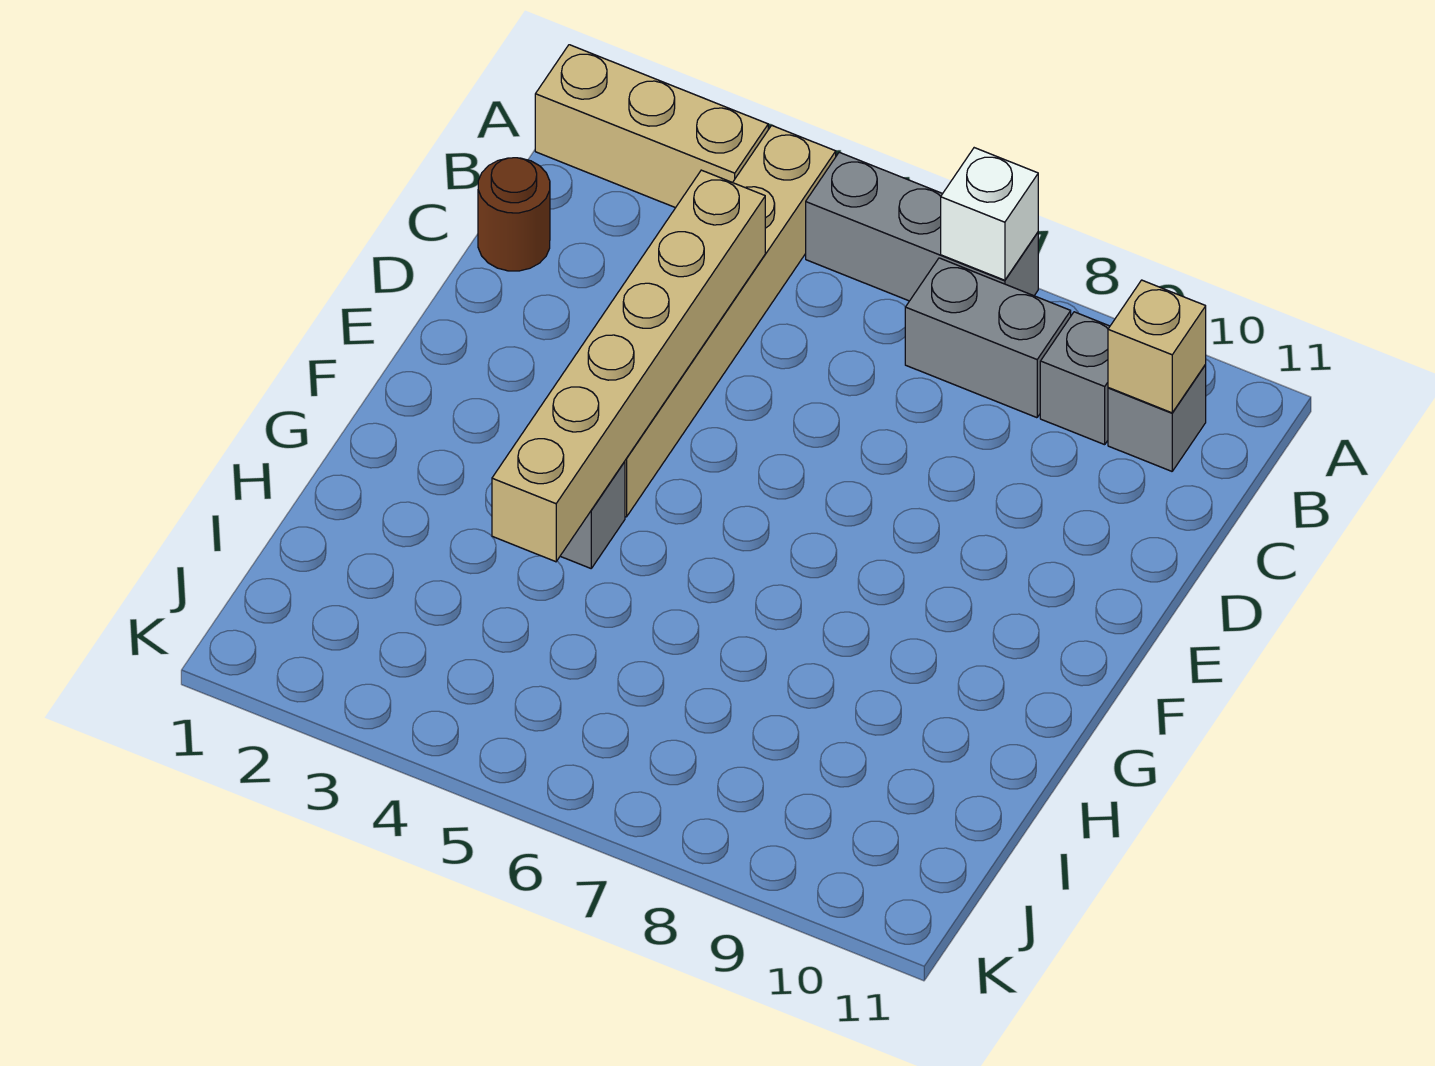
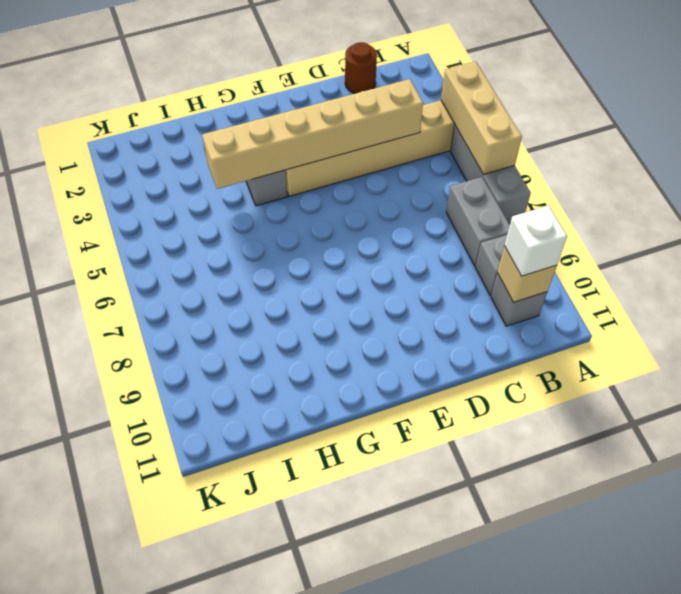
tan 1x3 brick [535,45,768,208] -> tan 1x3 brick moved to [441,62,522,174]
white 1x1 brick [941,148,1038,280] -> white 1x1 brick moved to [504,205,567,276]

